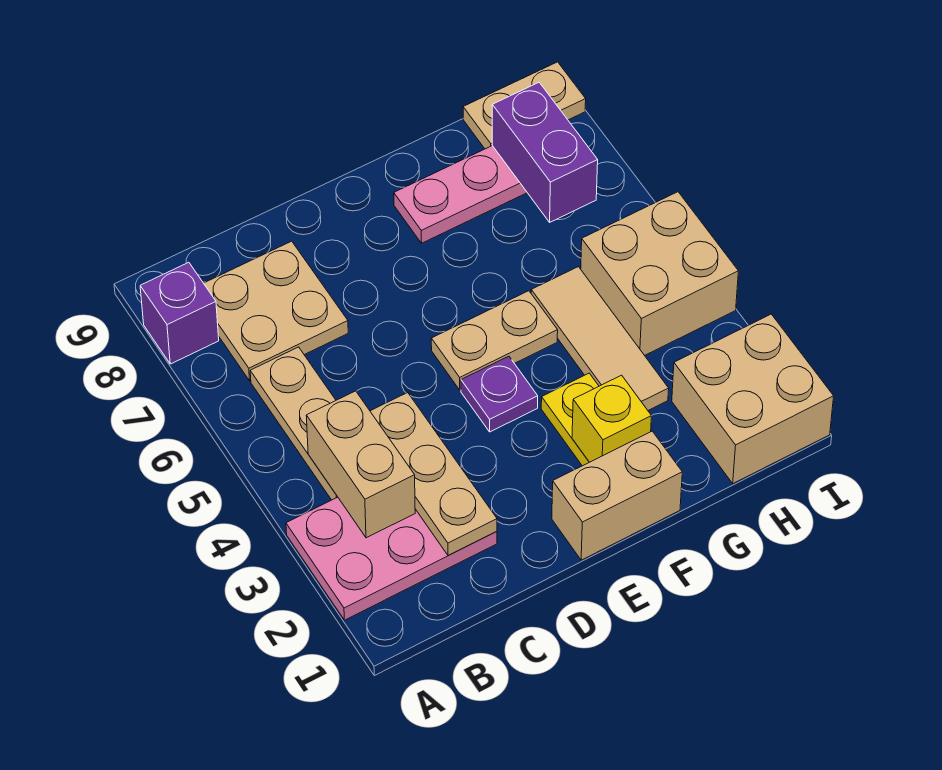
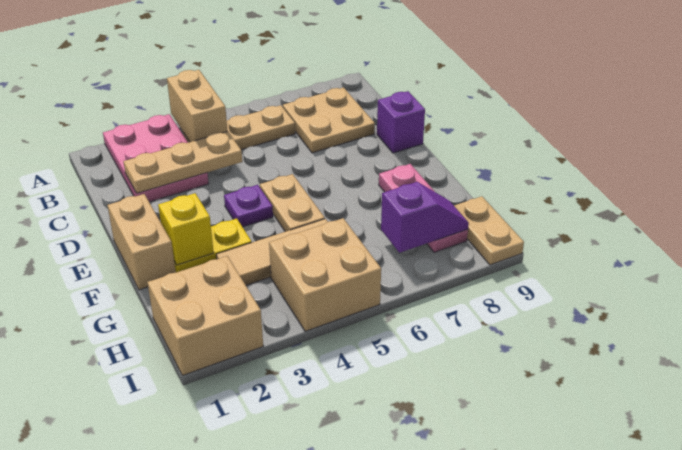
purple 1x1 brick [140,262,219,364] -> purple 1x1 brick moved to [377,91,425,153]
tan 1x2 brick [306,391,415,538] -> tan 1x2 brick turned to [167,70,227,142]
purple 1x2 brick [492,83,598,222] -> purple 1x2 slope [381,182,469,253]

